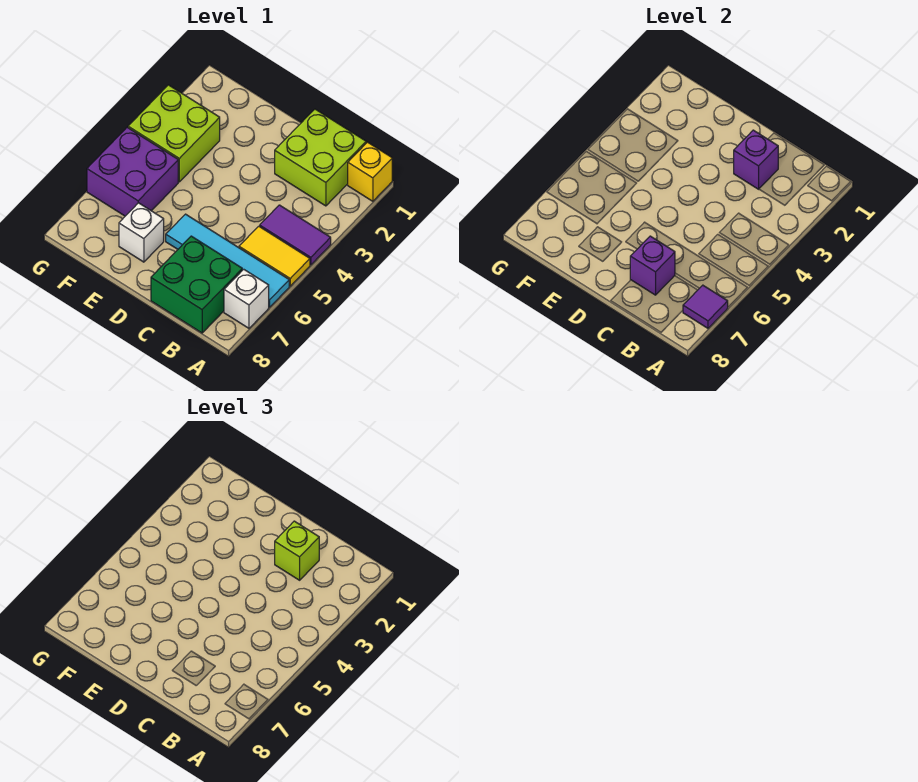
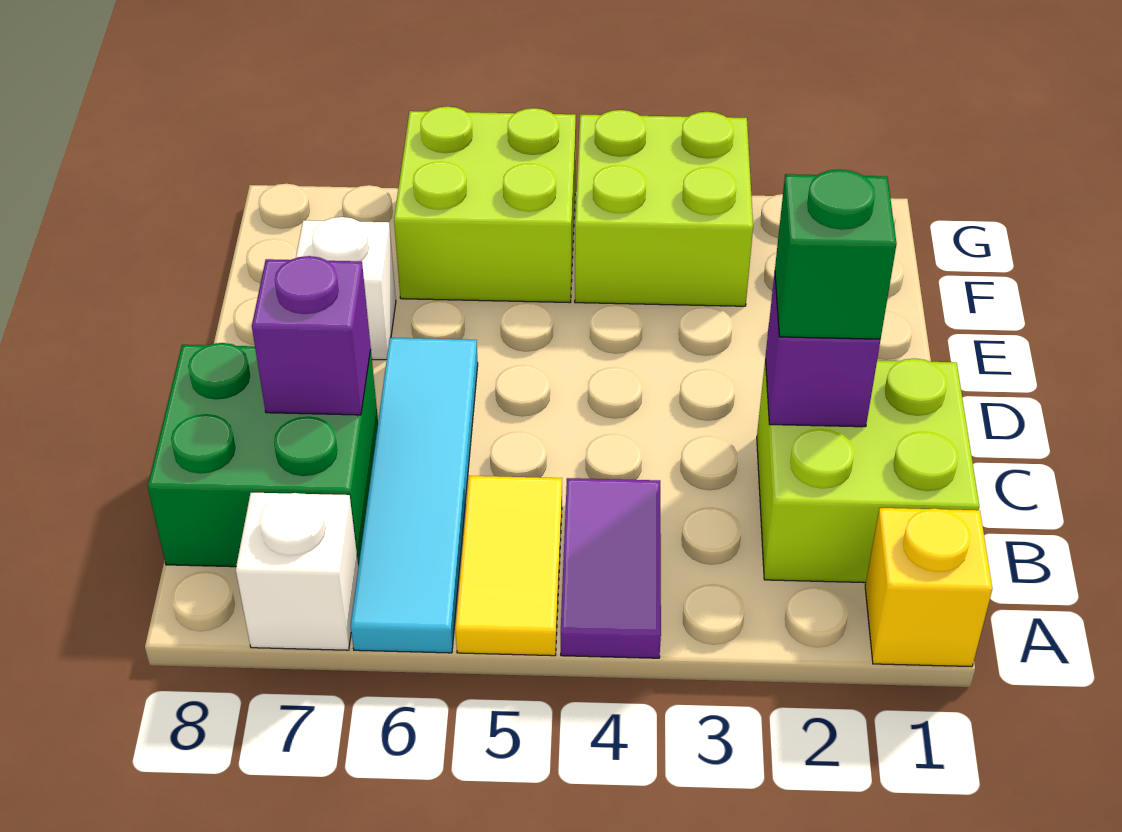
purple 1x1 tile [683,285,728,328] -> none
lime 1x1 brick [275,521,319,580] -> green 1x1 brick [775,169,897,339]
purple 2x2 brick [87,127,178,216] -> lime 2x2 brick [394,106,576,303]

